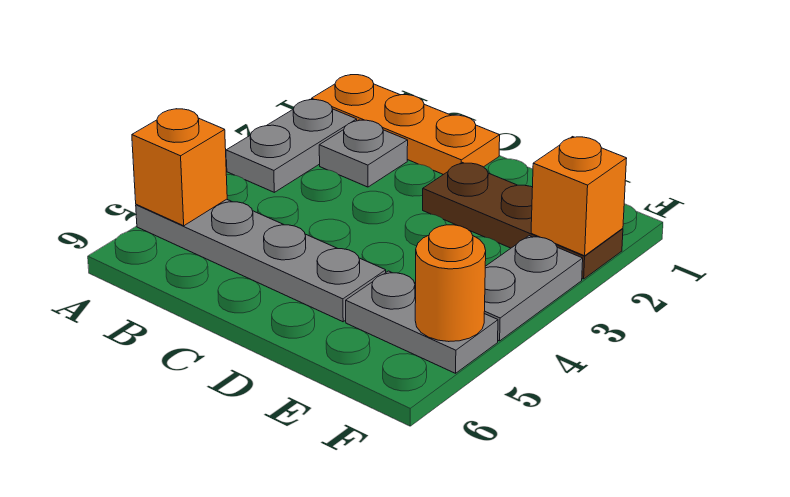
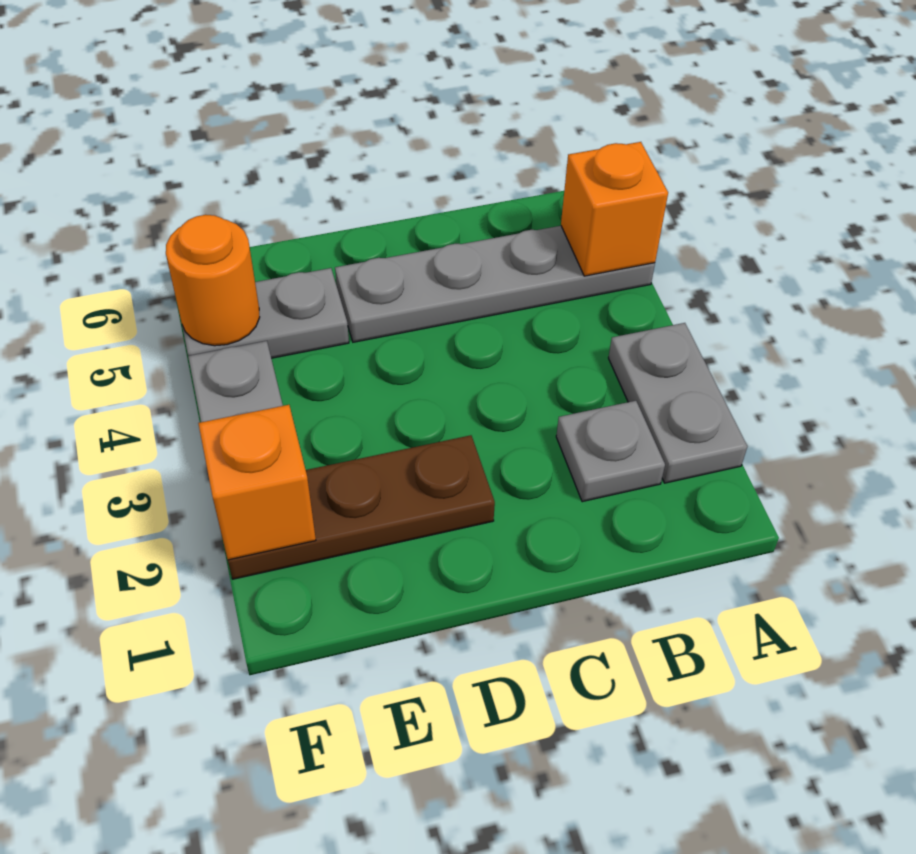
orange 1x3 plate [311,75,500,175] -> none

